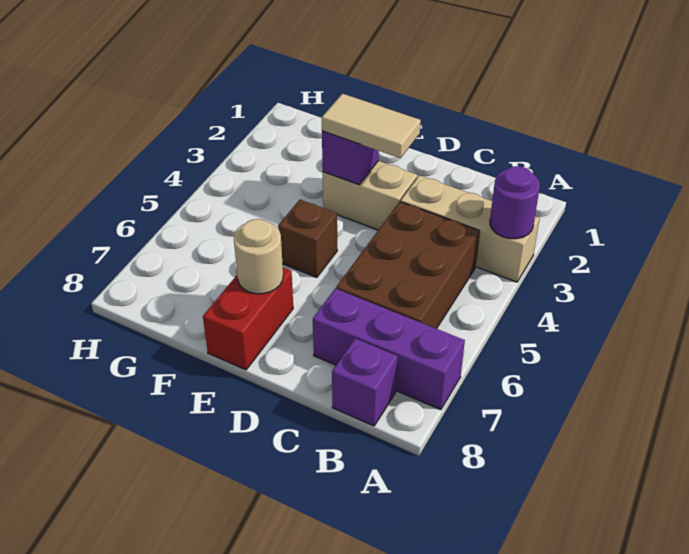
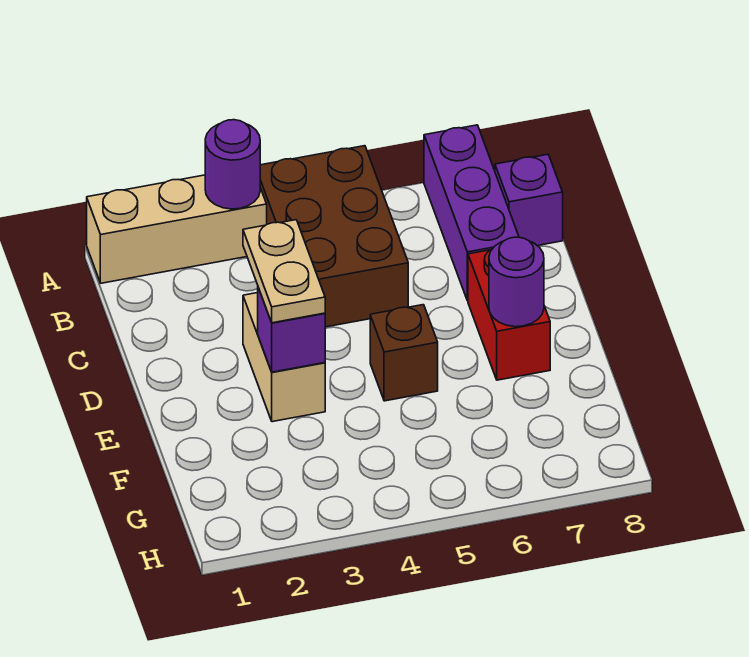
tan 1x3 brick [401,175,540,282] -> tan 1x3 brick turned to [87,175,267,283]
brown 2x3 brick [336,202,480,329] -> brown 2x3 brick turned to [260,146,408,327]
tan 1x2 tile [322,94,421,158] -> tan 1x2 plate [243,220,325,323]
red 1x2 brick [203,268,293,370] -> red 1x2 brick turned to [468,249,550,380]
tan 1x1 round brick [234,219,283,294] -> purple 1x1 round brick [489,237,544,327]

